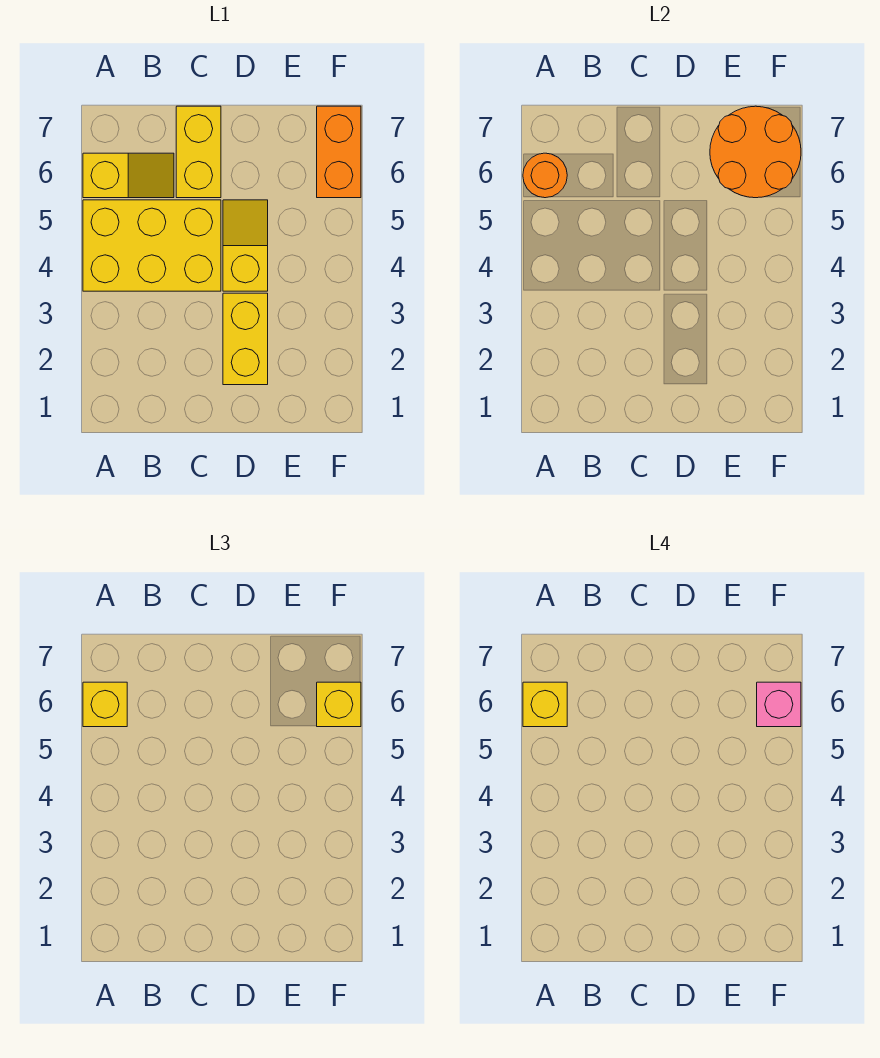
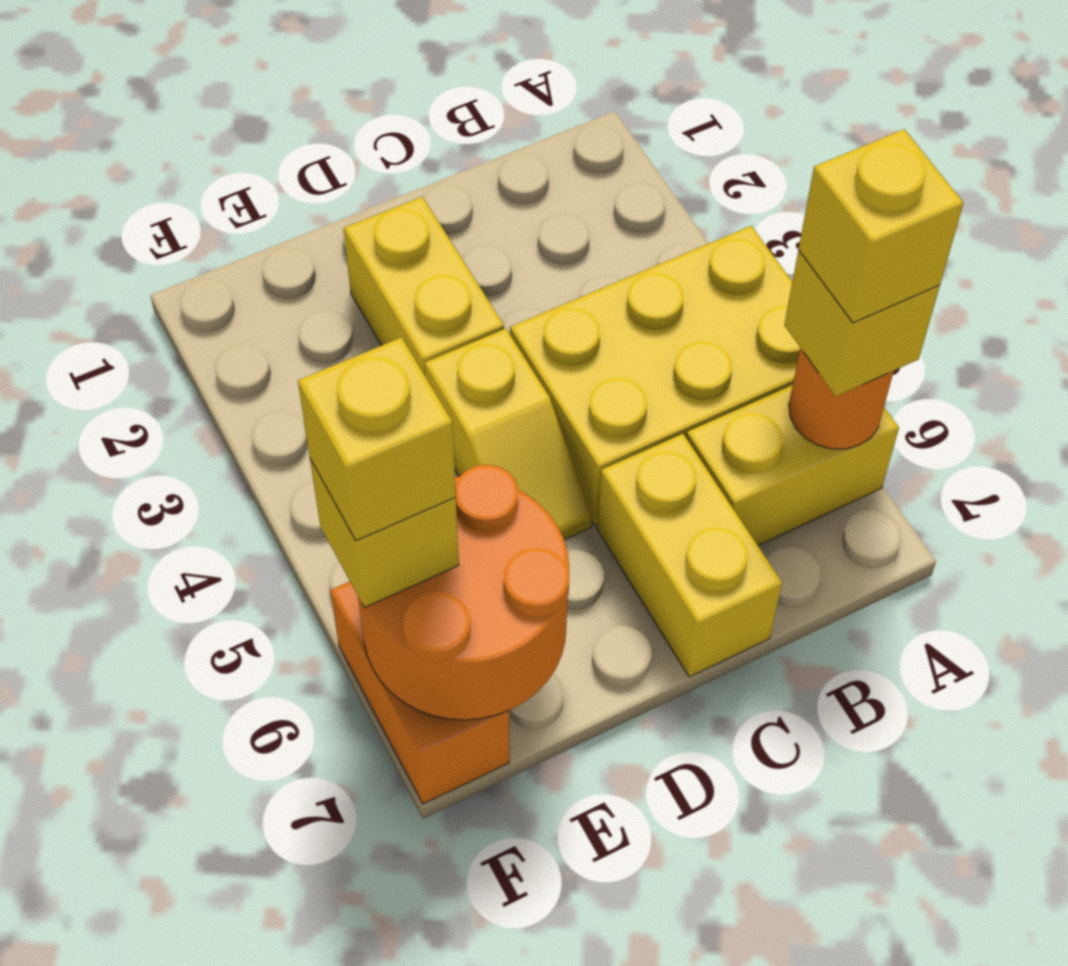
yellow 1x2 slope [83,153,174,198] -> yellow 1x2 brick [686,385,899,546]
pink 1x1 brick [757,682,801,727] -> yellow 1x1 brick [298,337,456,541]

